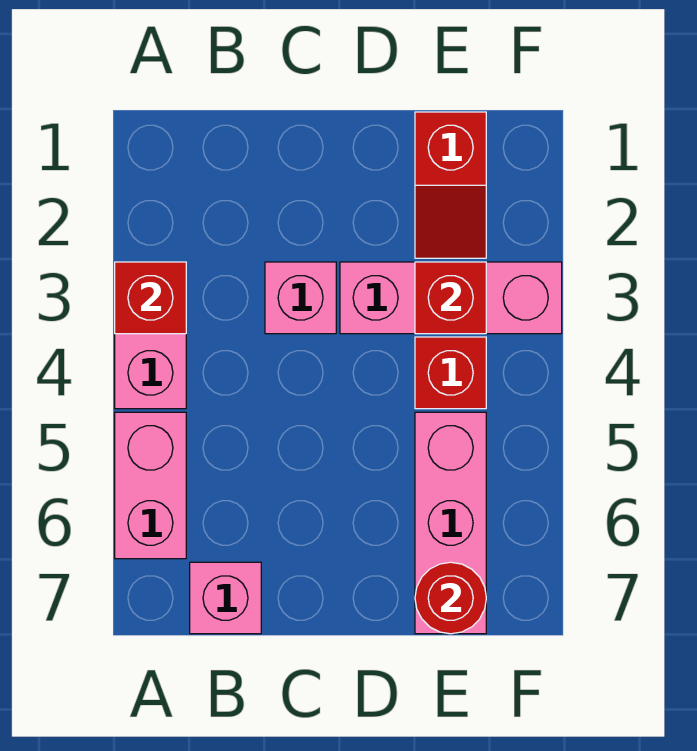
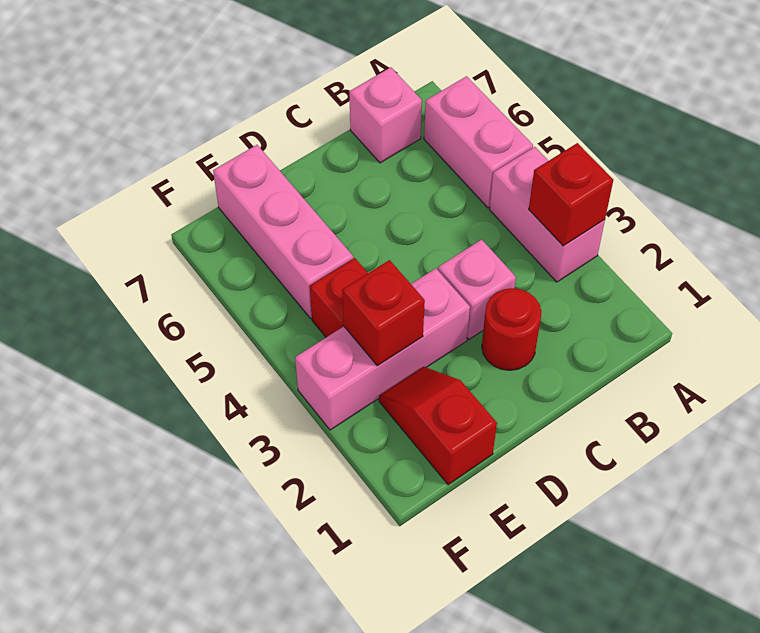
red 1x1 round brick [415,562,486,634] -> red 1x1 round brick moved to [482,288,541,370]

